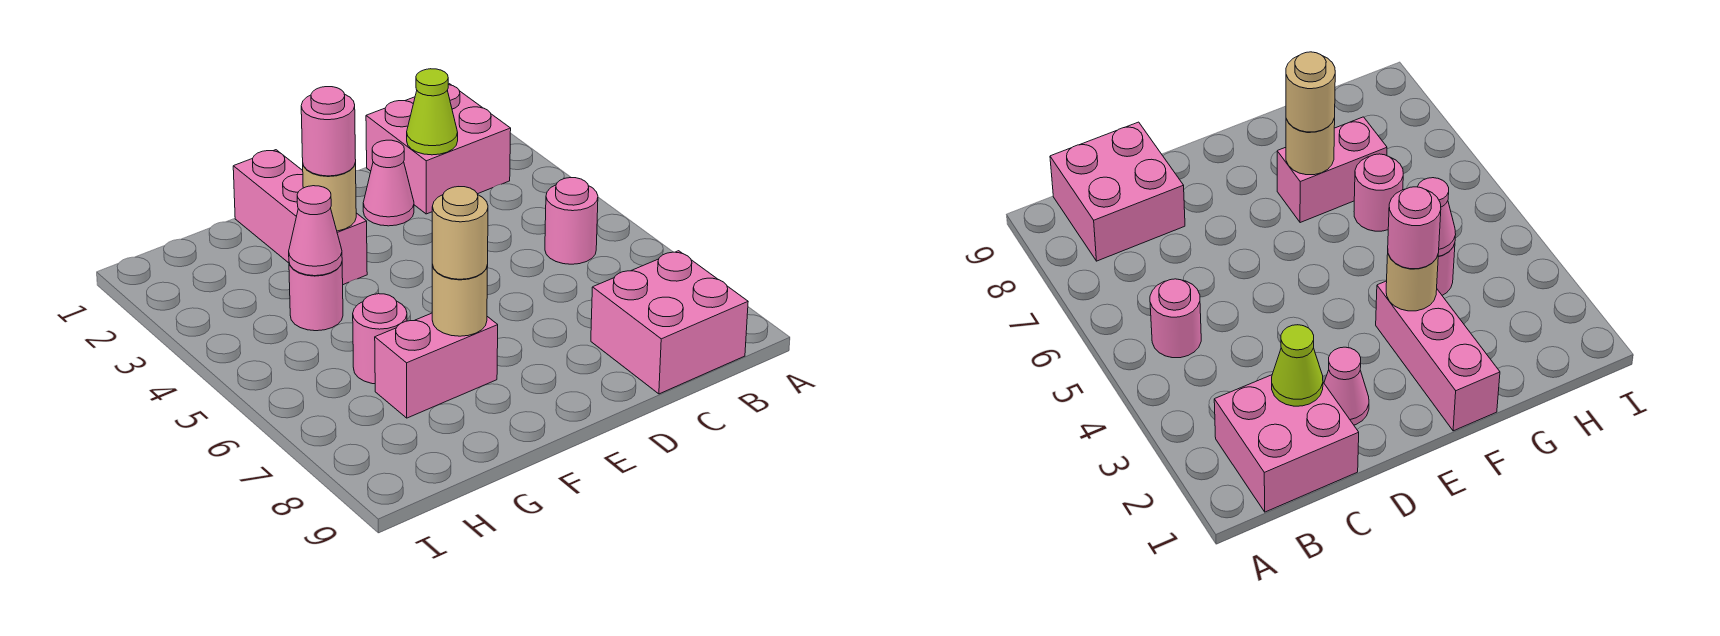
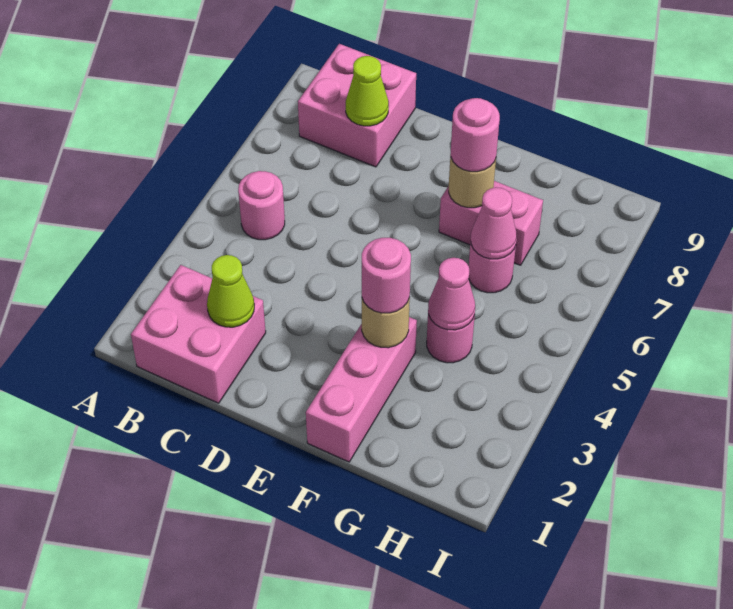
none -> lime 1x1 cone [346,56,389,126]
pink 1x1 cone [363,140,414,226] -> pink 1x1 cone moved to [471,187,517,259]
tan 1x1 round brick [432,187,488,279] -> pink 1x1 round brick [451,98,500,172]

